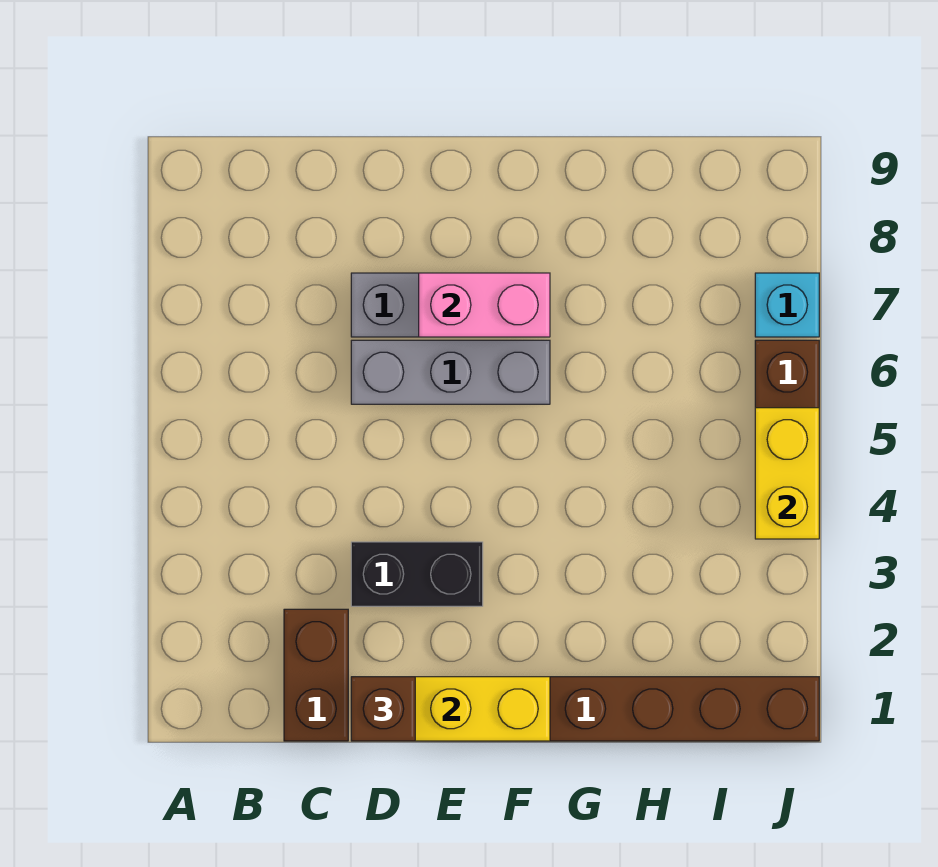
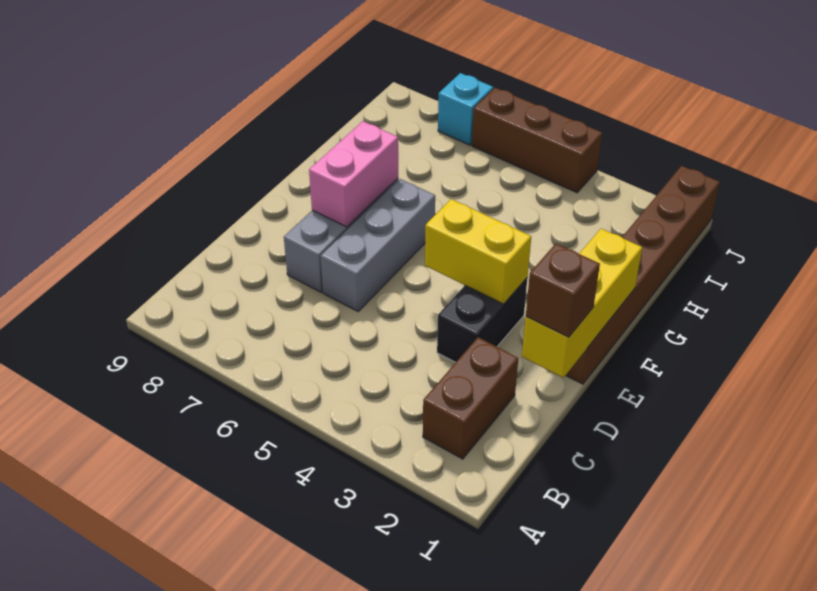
brown 1x2 brick [284,609,348,741] -> brown 1x2 brick turned to [423,337,518,459]
yellow 1x2 brick [755,408,819,539] -> yellow 1x2 brick moved to [425,199,531,304]

